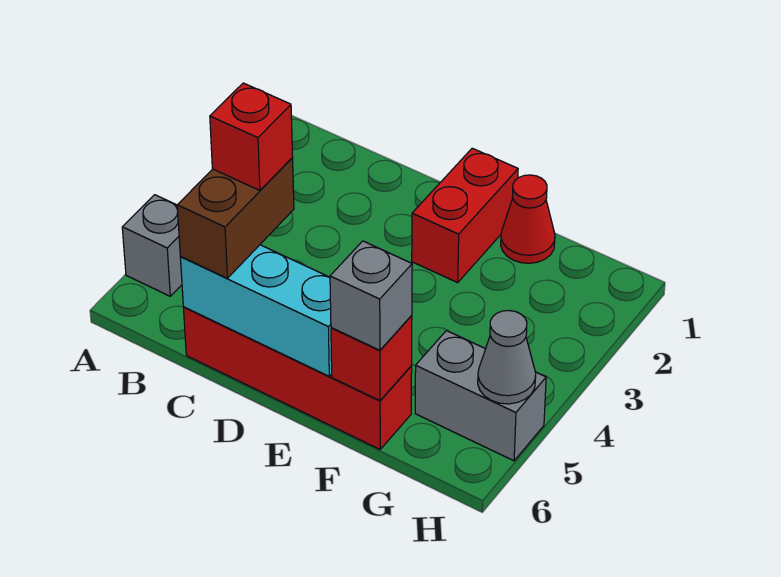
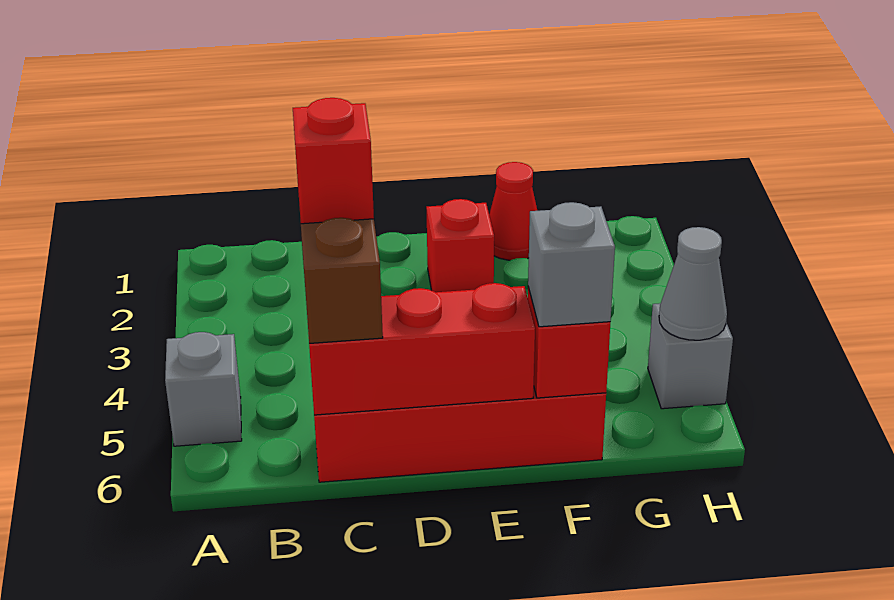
cyan 1x3 brick [180,245,332,376] -> red 1x3 brick [307,283,535,415]
red 1x2 brick [412,148,518,283] -> red 1x1 brick [426,199,494,292]
grey 1x2 brick [415,331,546,461] -> grey 1x1 brick [648,303,733,409]

